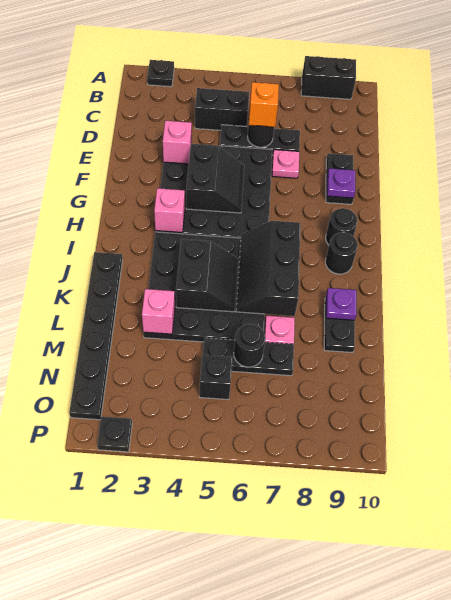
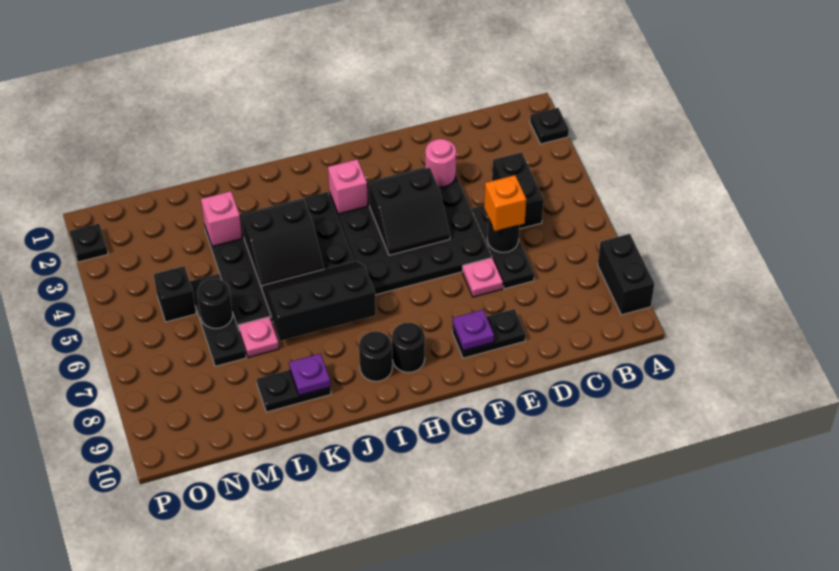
pink 1x1 brick [163,121,192,164] -> pink 1x1 round brick [425,139,456,187]
black 1x6 plate [69,252,122,420] -> none

